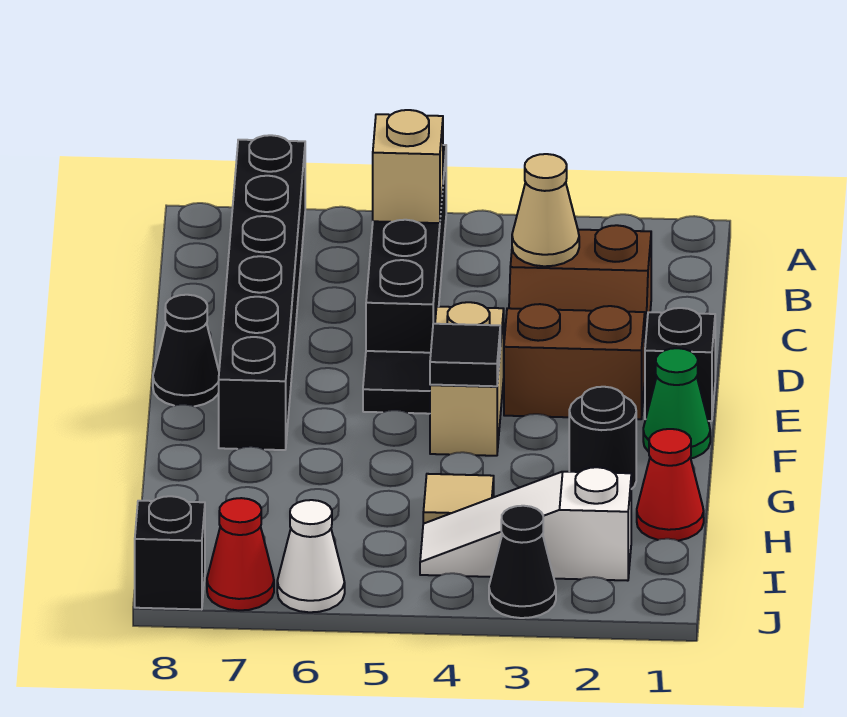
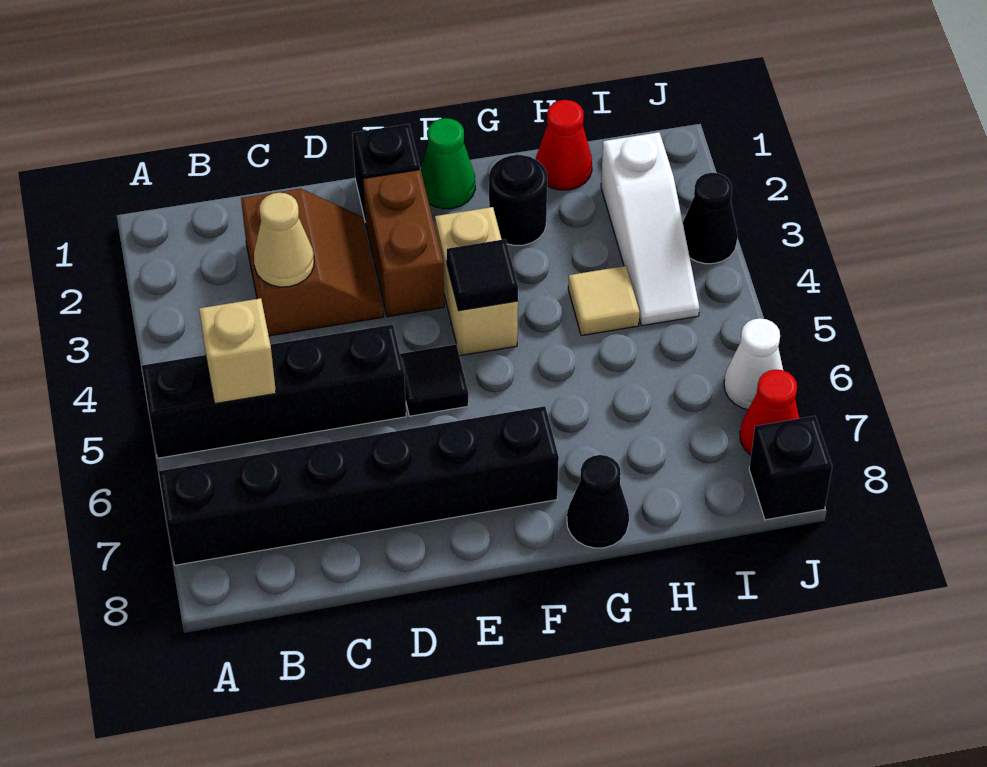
tan 1x2 brick [430,302,504,456] -> tan 1x2 brick turned to [435,207,518,356]
black 1x1 cone [153,295,219,406] -> black 1x1 cone moved to [567,455,629,548]

